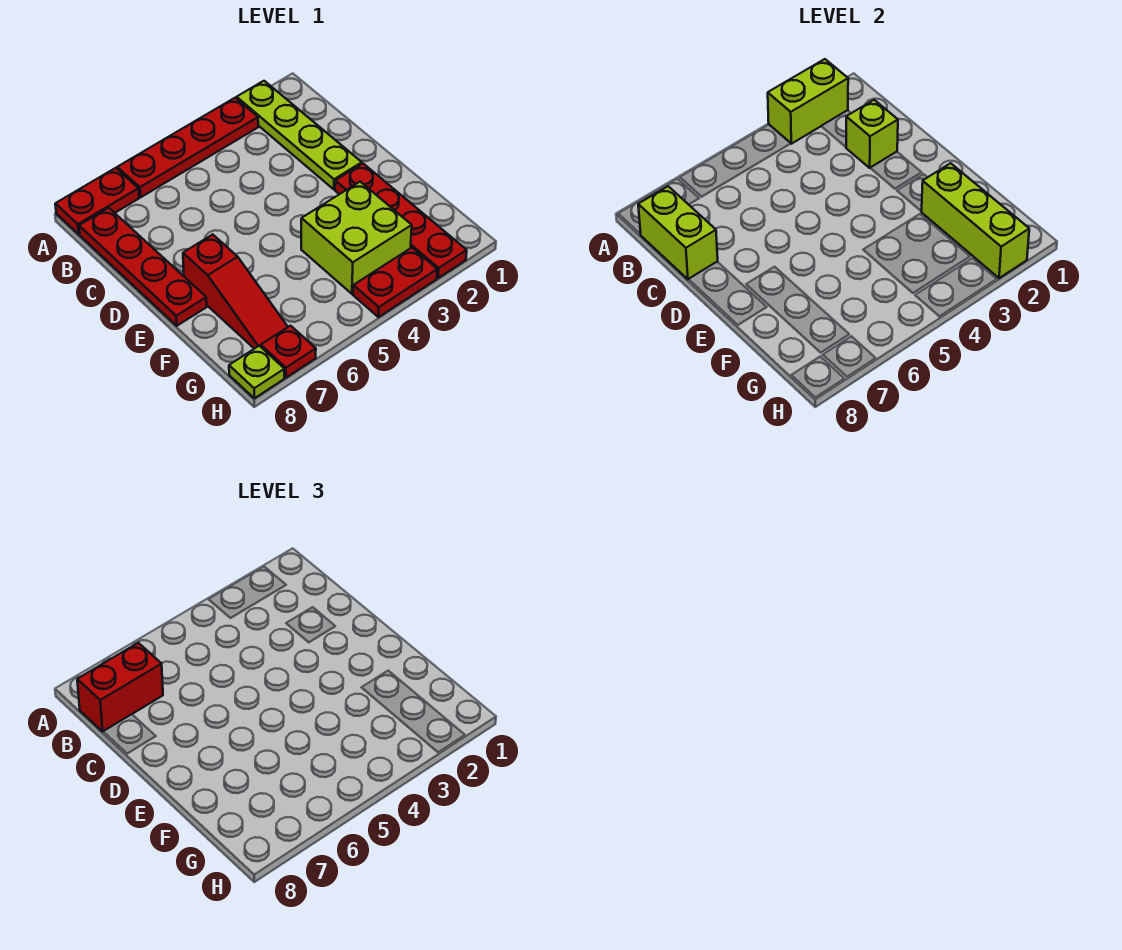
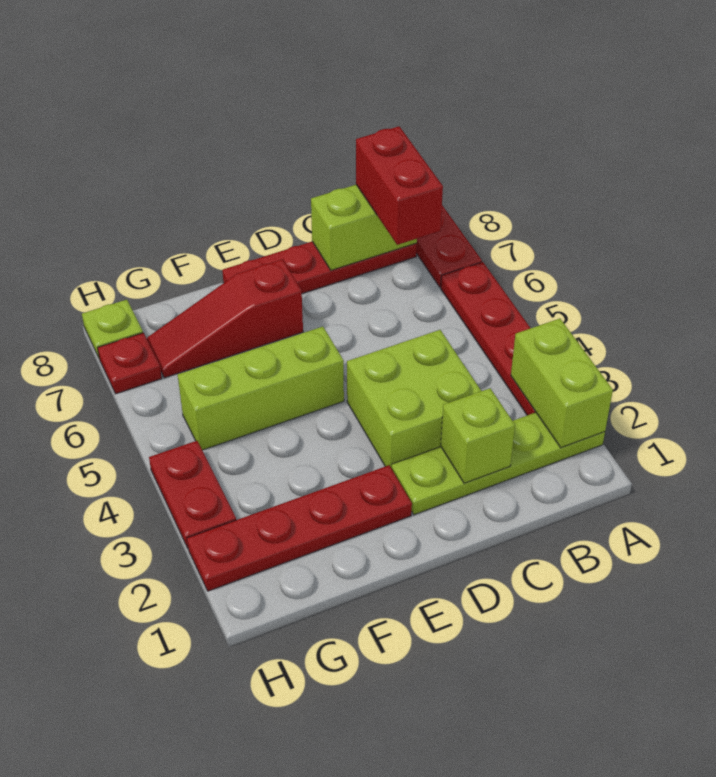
lime 1x3 brick [921,163,1029,278] -> lime 1x3 brick moved to [178,327,344,450]
lime 2x2 brick [301,182,412,294] -> lime 2x2 brick moved to [347,330,481,468]

